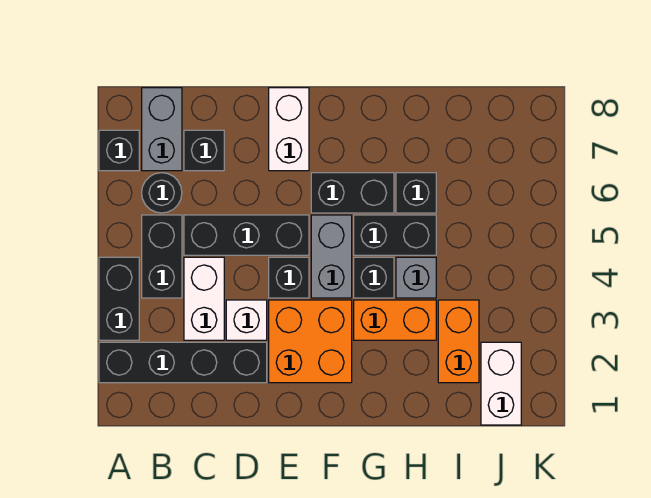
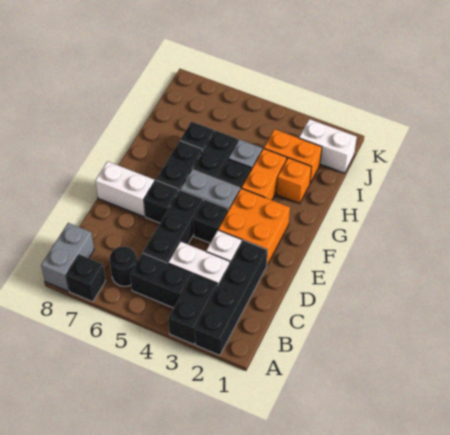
black 1x2 brick [99,257,139,340] -> black 1x2 brick turned to [168,274,218,344]
grey 1x2 brick [142,88,182,171] -> grey 1x2 brick turned to [41,223,94,291]
black 1x1 brick [184,130,224,171] -> black 1x1 brick moved to [144,180,179,223]
none -> orange 1x1 brick [277,158,311,204]

